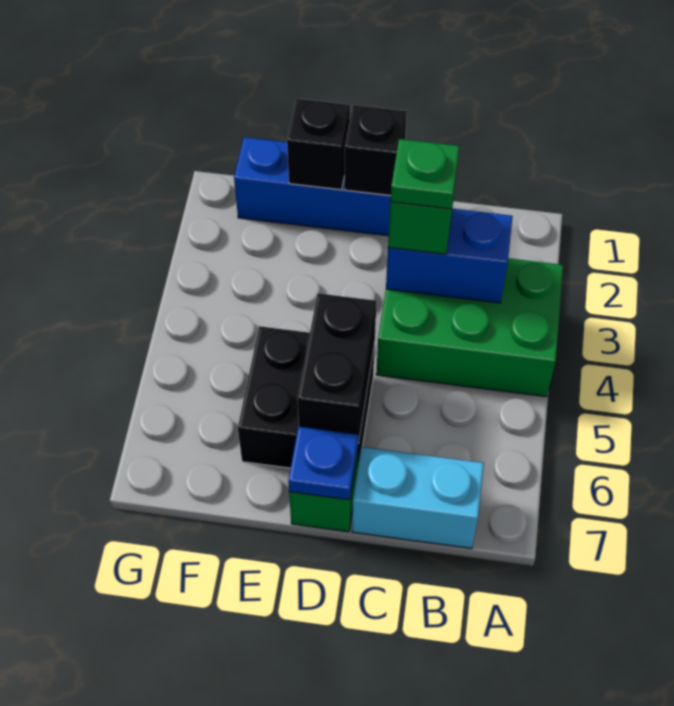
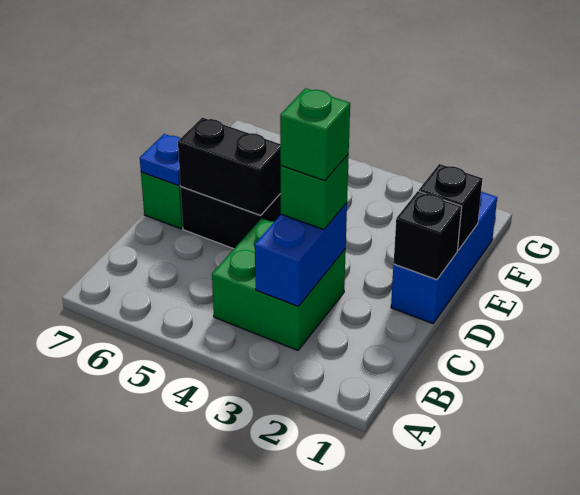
green 2x3 brick [376,258,563,397] -> green 2x2 brick [212,218,346,350]
cyan 1x2 brick [352,447,484,549] -> none
green 1x1 plate [390,139,460,209] -> green 1x1 brick [280,88,350,181]

